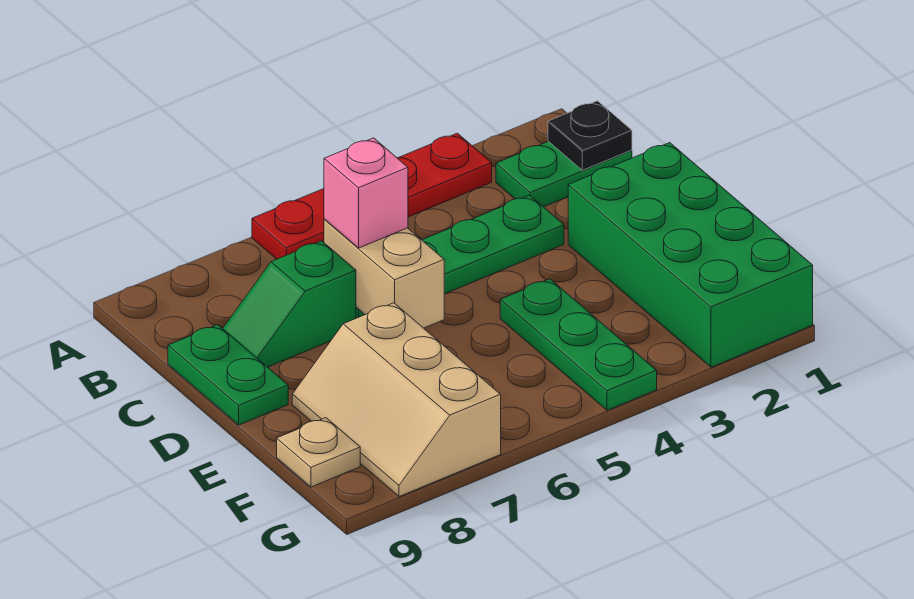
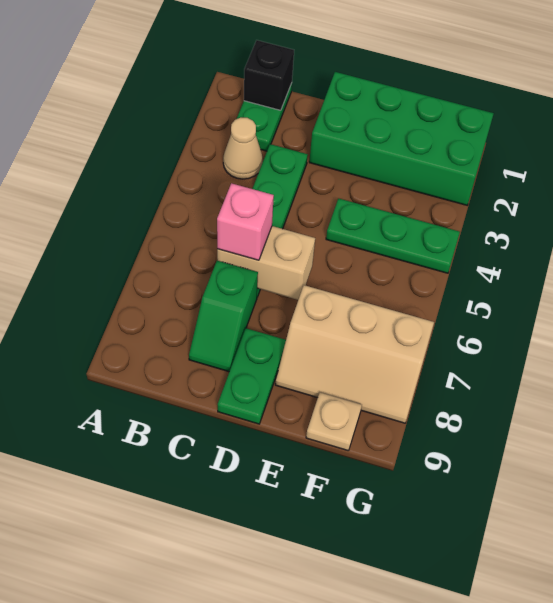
red 1x4 plate [252,133,492,259] -> none
black 1x1 plate [548,101,632,170] -> black 1x1 brick [244,40,294,110]
none -> tan 1x1 cone [223,118,263,179]
green 1x2 plate [168,325,288,425] -> green 1x2 plate turned to [218,328,286,424]

